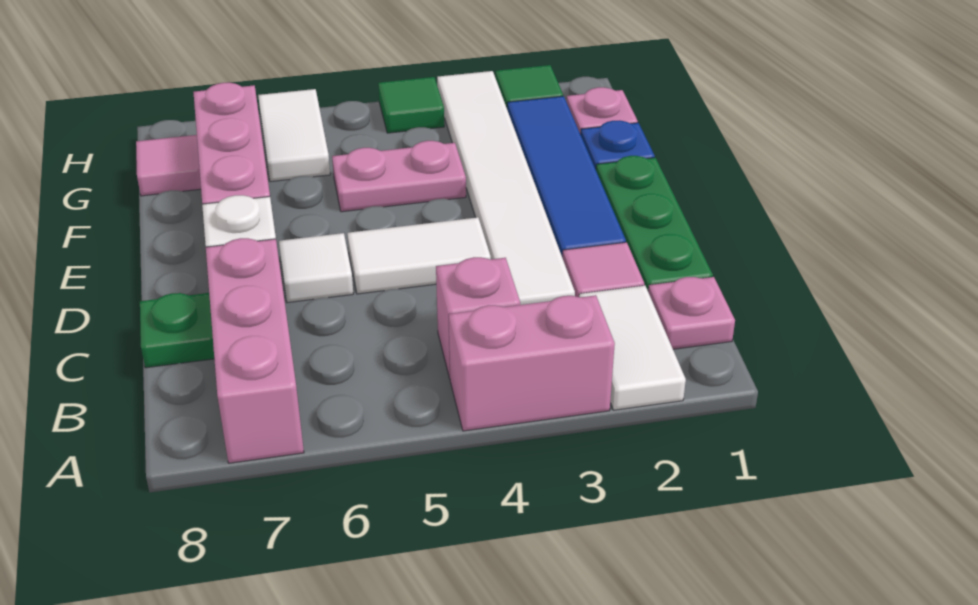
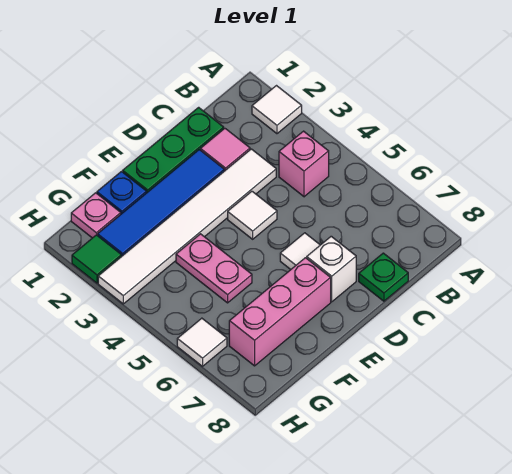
white 1x2 tile [579,285,686,410] -> white 1x1 tile [252,86,302,134]
pink 1x2 brick [449,295,615,431] -> none
pink 1x3 brick [206,238,304,463] -> none
pink 1x1 plate [648,277,735,349] -> none
white 1x2 tile [347,217,491,294] -> white 1x1 tile [228,191,277,239]
white 1x2 tile [258,89,330,182] -> white 1x1 tile [177,318,227,366]
pink 1x1 tile [136,135,201,196] -> none
green 1x1 tile [378,77,444,133] -> none

